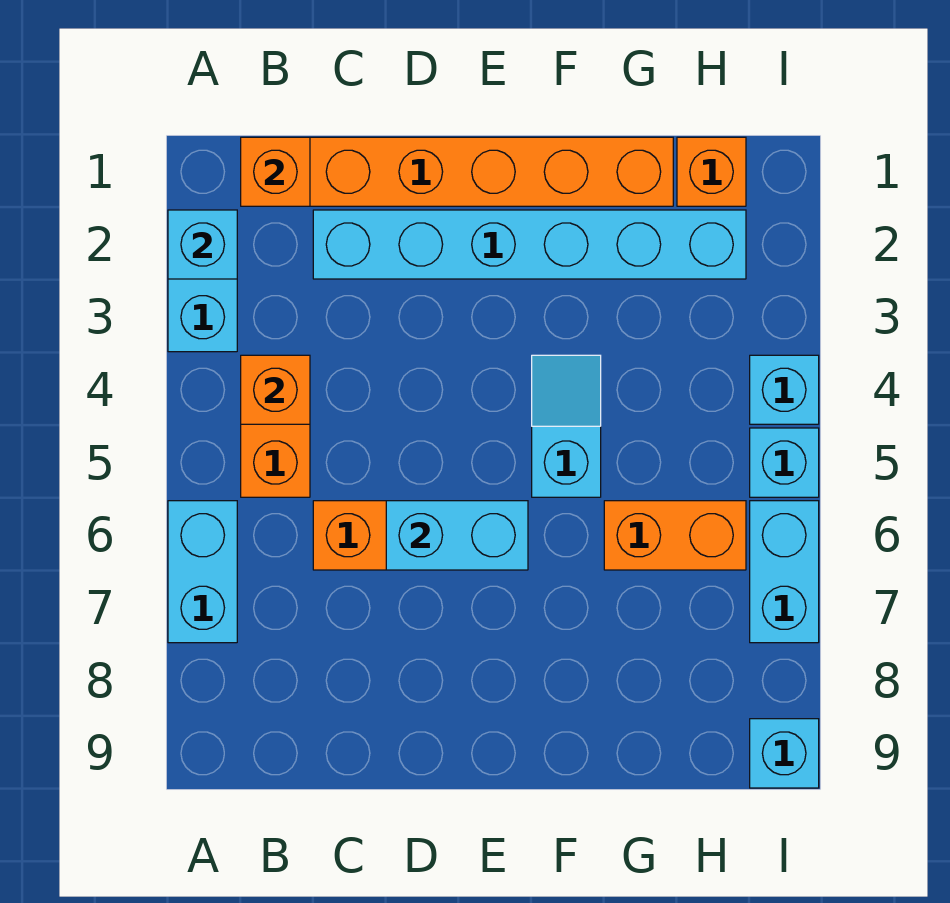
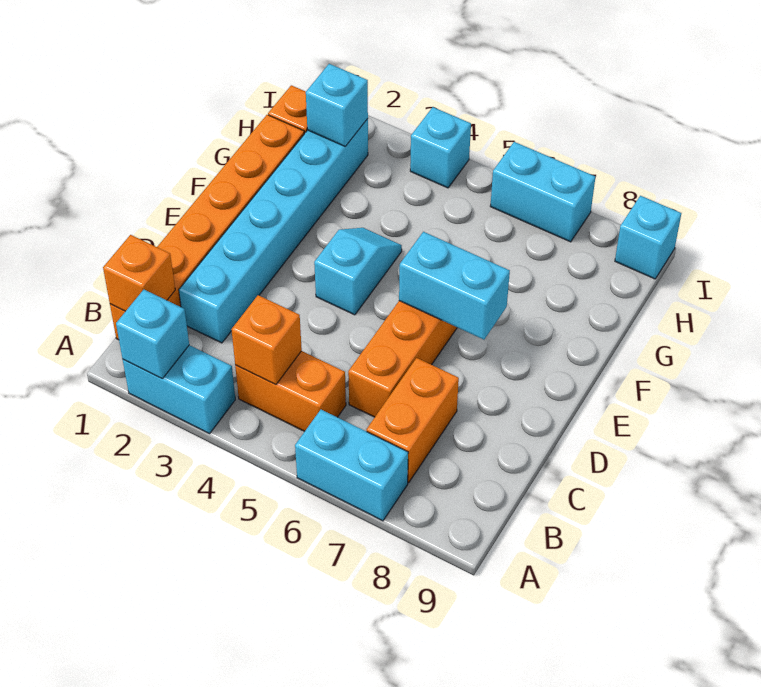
cyan 1x2 brick [386,501,528,570] -> cyan 1x2 brick turned to [399,232,510,340]
cyan 1x2 slope [532,355,601,497] -> cyan 1x2 slope turned to [314,228,402,315]
orange 1x2 brick [604,501,746,570] -> orange 1x2 brick moved to [366,358,459,483]
cyan 1x1 brick [750,428,819,497] -> cyan 1x1 brick moved to [306,64,368,146]

